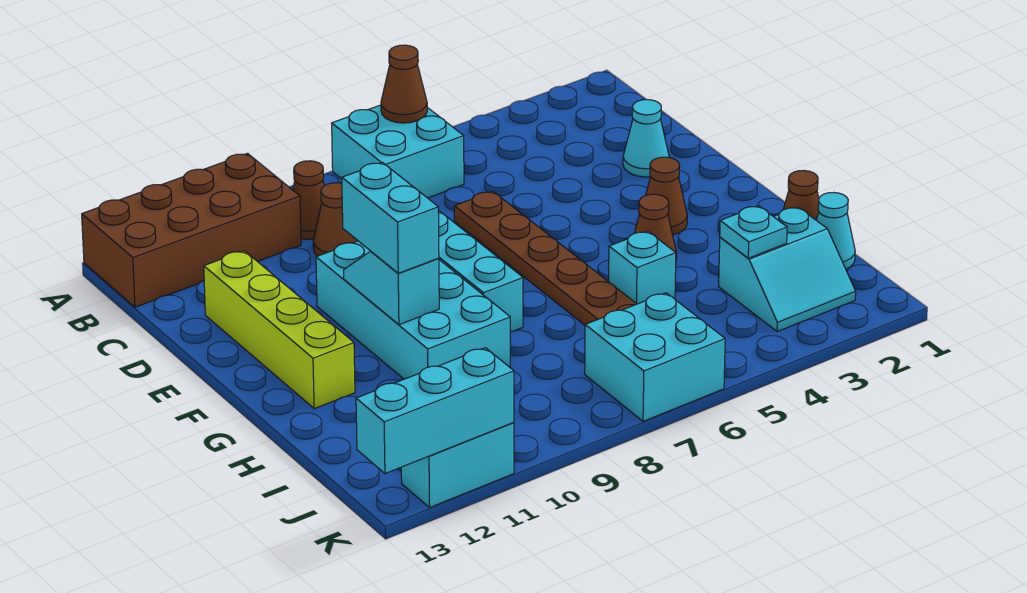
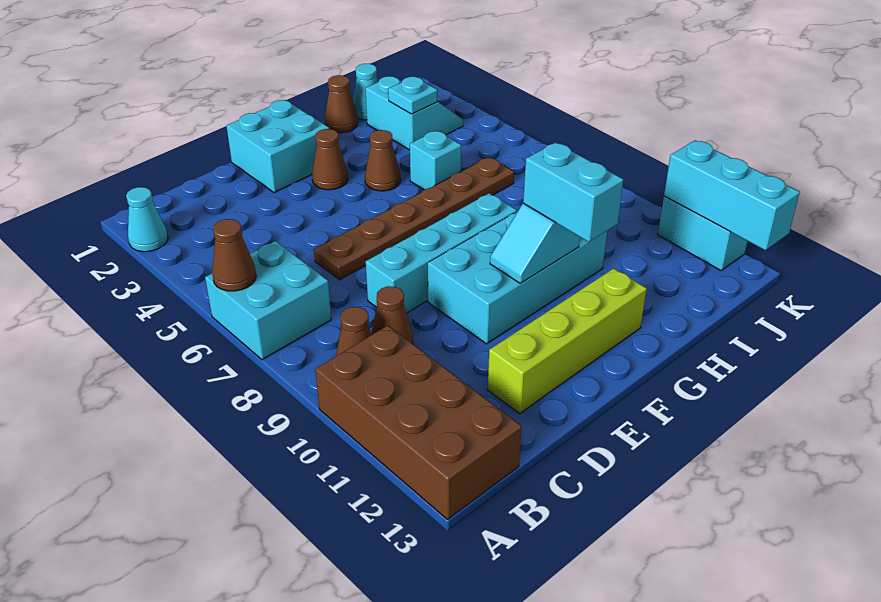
cyan 1x1 cone [623,100,669,177] -> cyan 1x1 cone moved to [126,187,168,252]
cyan 1x2 brick [342,162,439,273] -> cyan 1x2 brick turned to [523,142,623,242]
cyan 2x2 brick [585,293,725,421] -> cyan 2x2 brick moved to [226,100,329,193]

